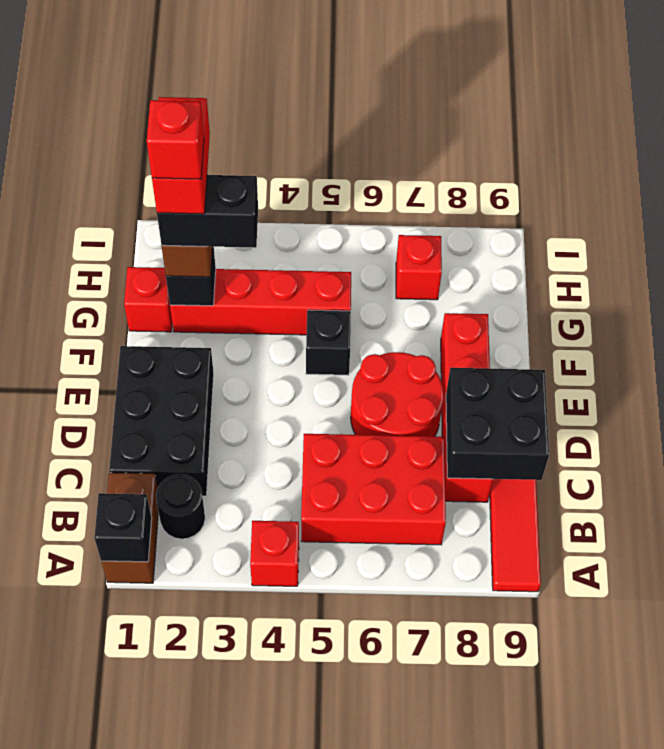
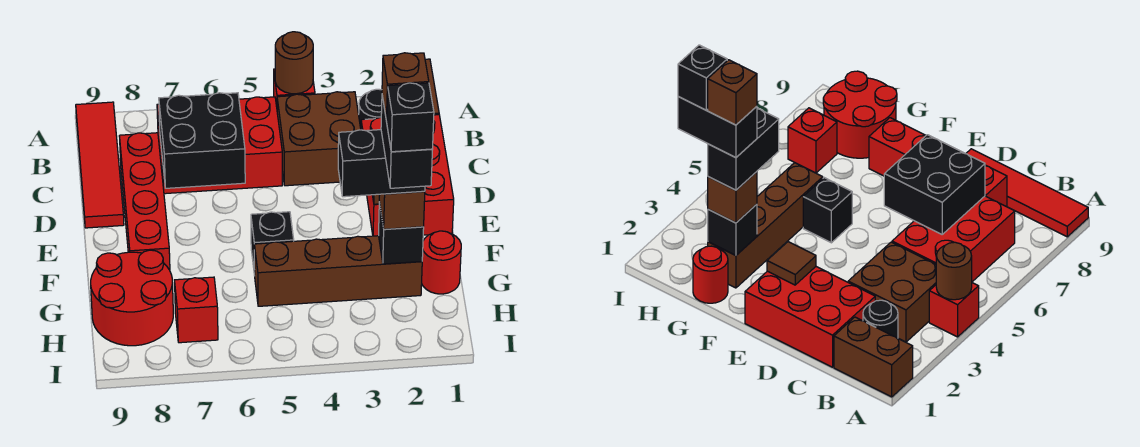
black 1x1 brick [94,493,152,562] -> black 1x1 brick moved to [386,83,434,152]
none -> brown 1x1 round brick [275,32,313,94]
none -> brown 2x2 brick [277,92,361,186]
black 2x3 brick [109,346,214,496] -> red 2x3 brick [361,115,454,236]
black 2x2 brick [446,368,549,480] -> black 2x2 brick moved to [159,93,245,188]
red 2x2 round brick [351,352,444,437] -> red 2x2 round brick moved to [91,250,173,346]
none -> brown 1x1 tile [767,242,816,285]
red 1x1 brick [124,267,172,332] -> red 1x1 round brick [422,231,461,294]
red 1x4 brick [170,269,351,335] -> brown 1x4 brick [254,236,422,306]
red 1x2 brick [152,97,210,214] -> black 1x2 brick [381,96,433,188]
red 1x1 brick [147,100,204,179] -> brown 1x1 brick [382,53,429,121]

